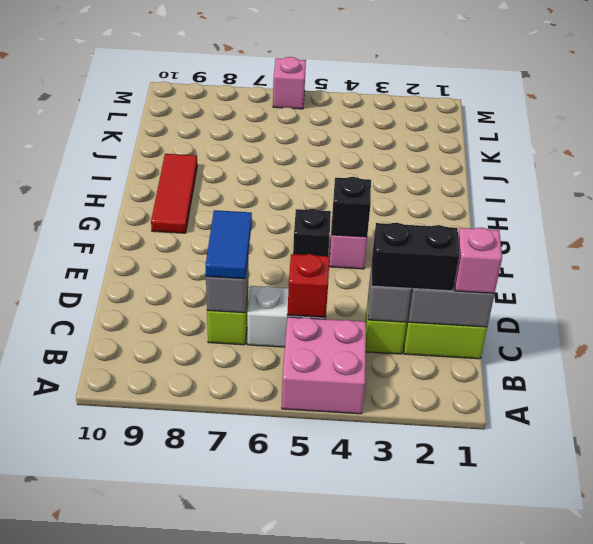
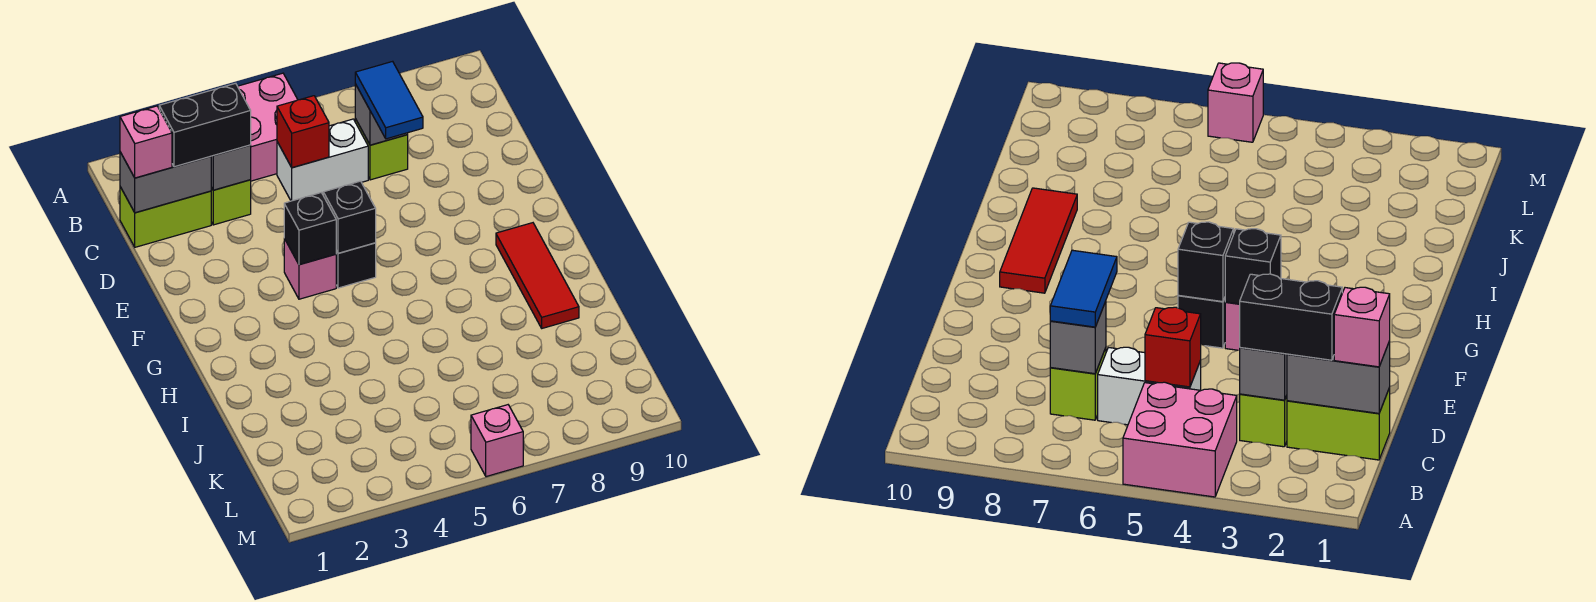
none -> black 1x1 brick [323,181,376,253]

